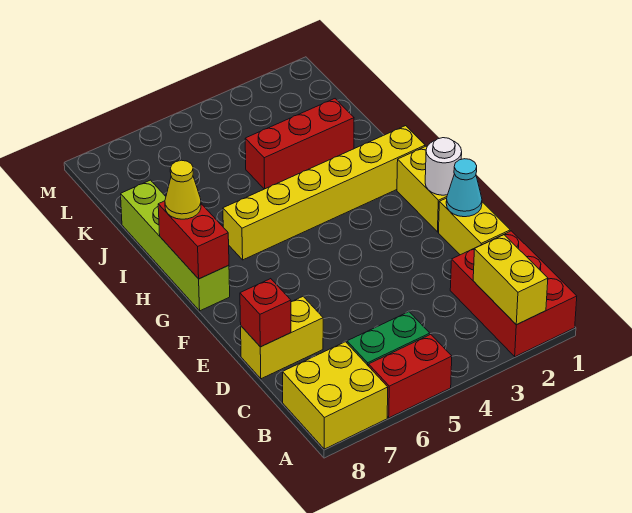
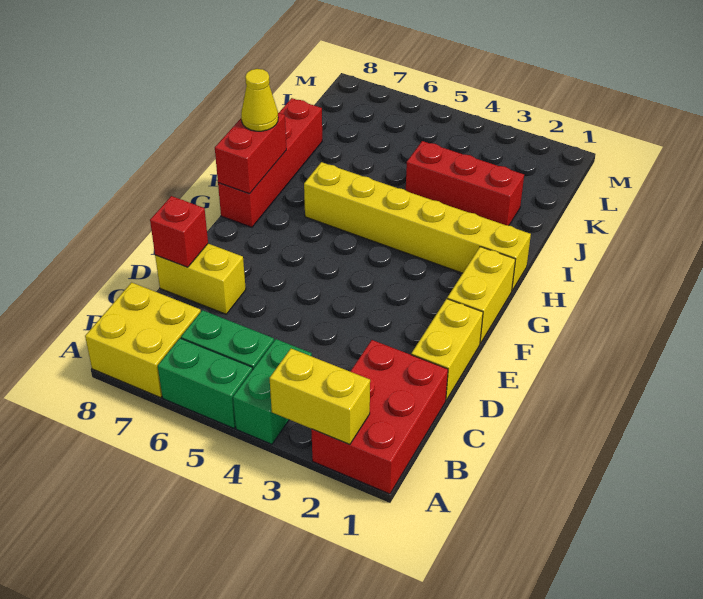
yellow 1x2 brick [473,235,548,325] -> yellow 1x2 brick turned to [270,349,370,445]
none -> green 1x2 brick [233,339,312,444]
red 1x2 brick [369,334,452,418] -> green 1x2 brick [158,338,253,428]
cyan 1x1 cone [446,159,482,217] -> none
white 1x1 round brick [425,138,462,195] -> none
lime 1x4 brick [121,180,230,311] -> red 1x4 brick [218,98,322,227]

